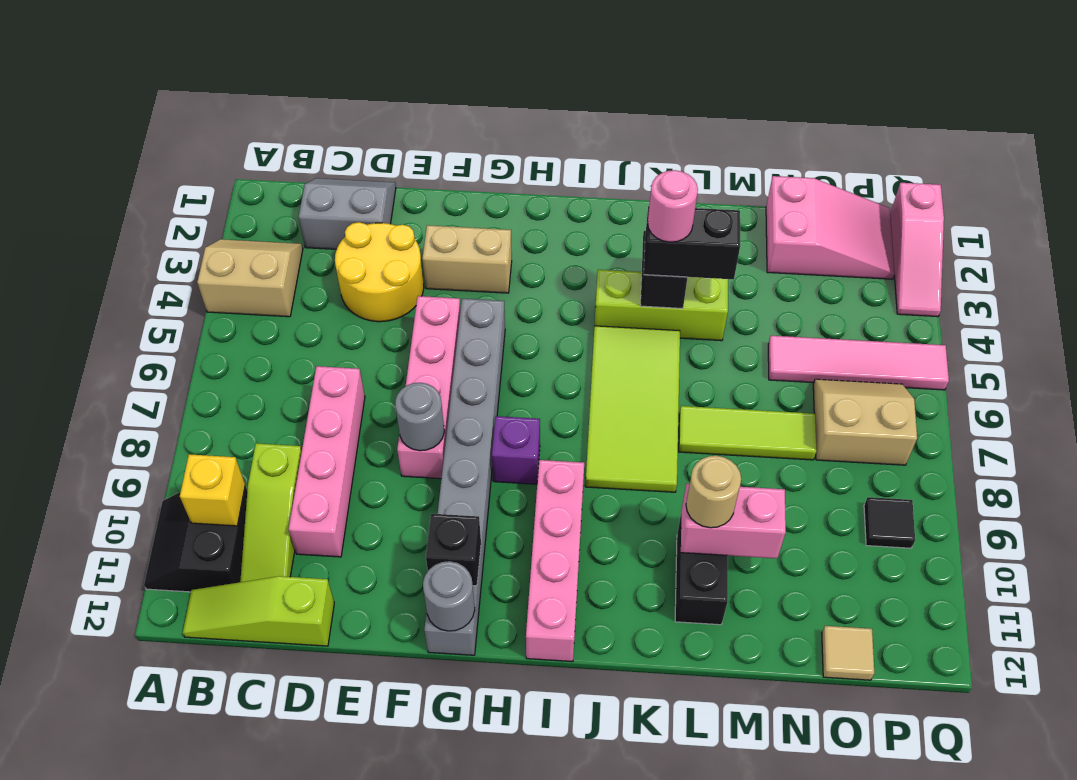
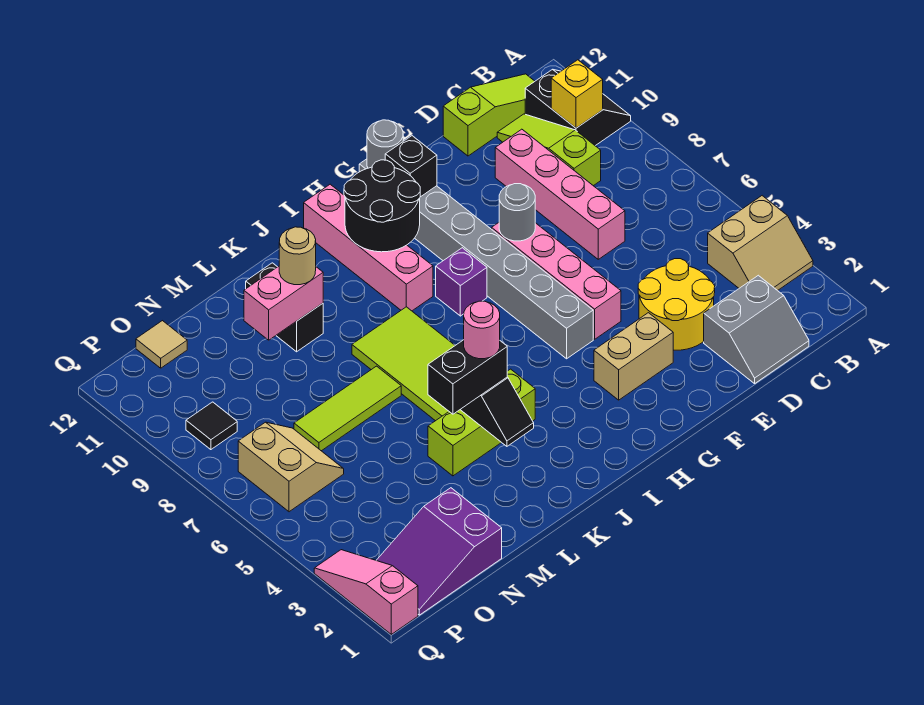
none -> black 2x2 round brick [344,160,420,252]
pink 2x3 slope [766,176,895,279] -> purple 2x3 slope [376,488,502,615]
pink 1x4 tile [768,336,949,390] -> none
tan 2x2 slope [813,379,917,465] -> tan 2x2 slope turned to [238,422,344,512]

